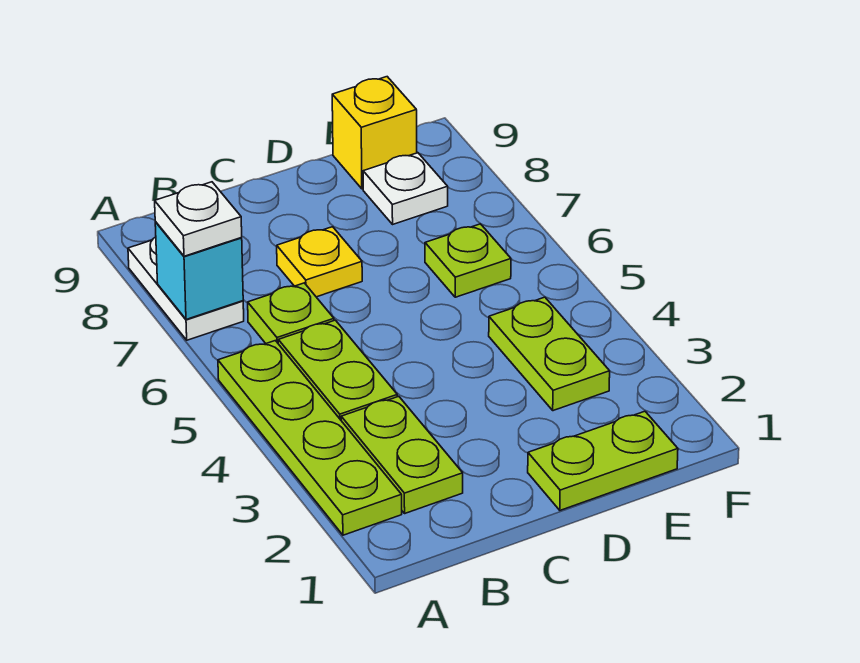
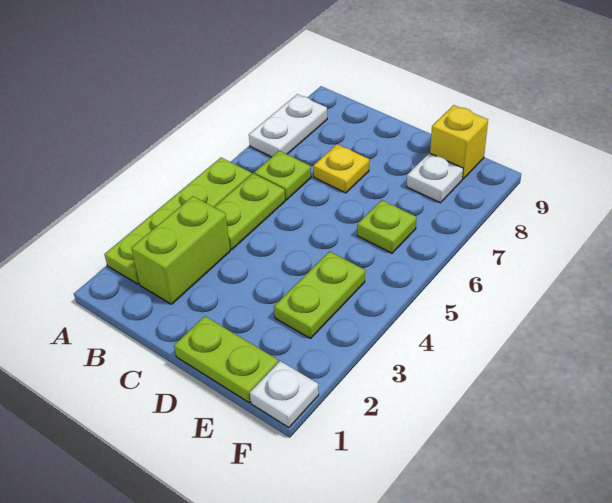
cyan 1x1 brick [155,222,243,320] -> none
white 1x1 plate [155,182,242,256] -> white 1x1 plate moved to [250,361,319,428]
lime 1x2 plate [341,396,463,513] -> lime 1x2 brick [131,196,230,304]

